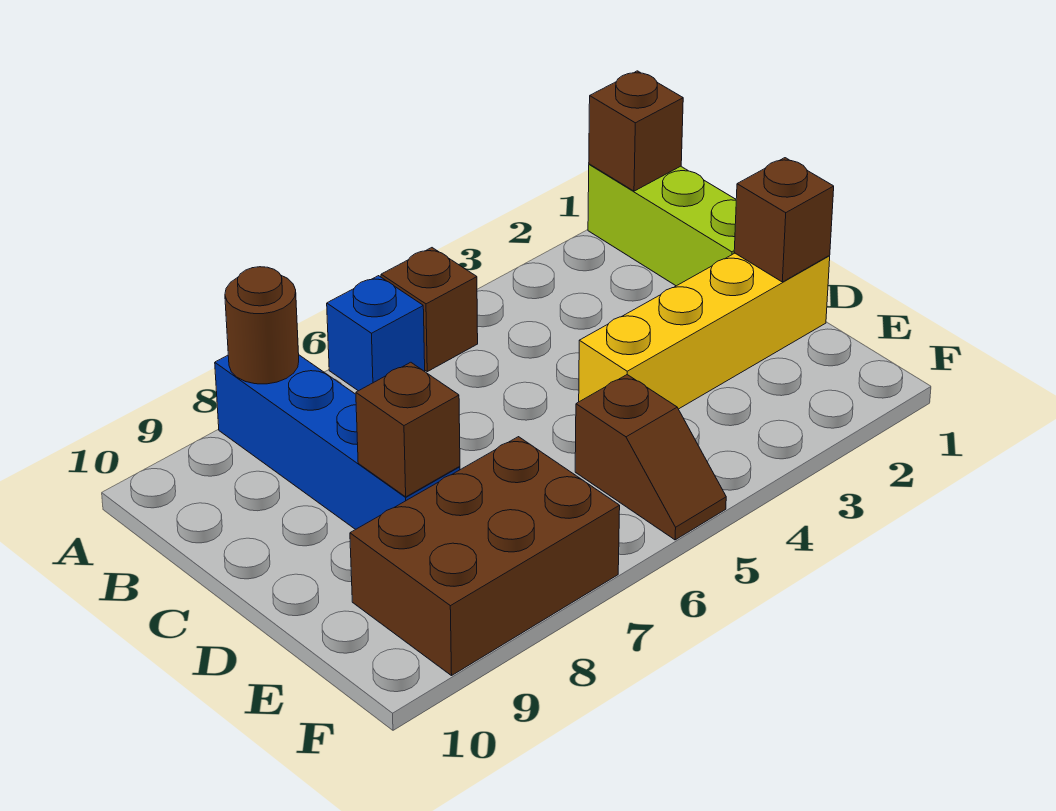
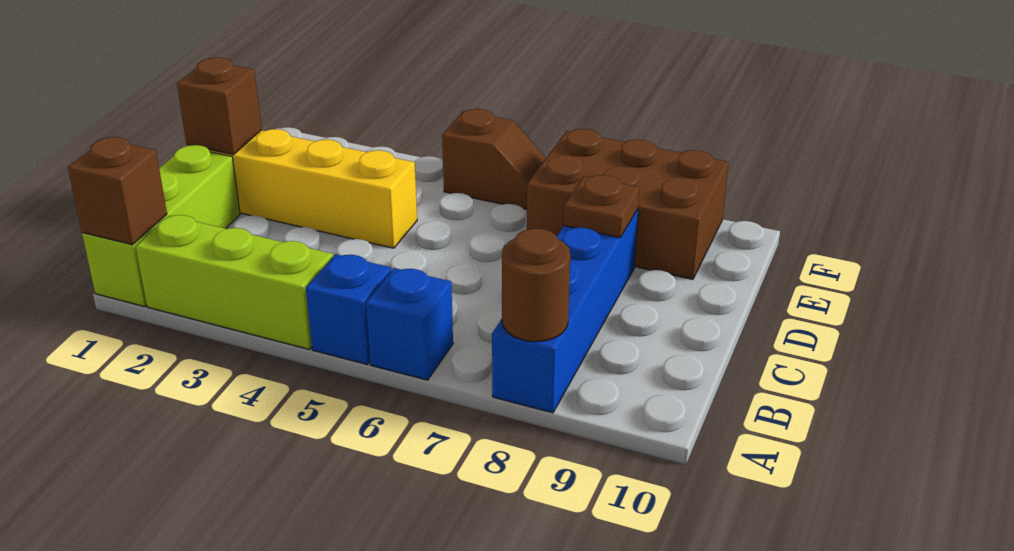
none -> lime 1x3 brick [136,215,333,349]
brown 1x1 brick [381,248,478,372] -> blue 1x1 brick [306,254,391,365]
brown 1x1 brick [356,362,460,497] -> brown 1x1 plate [563,175,640,238]
brown 1x2 slope [575,375,726,540] -> brown 1x2 slope turned to [442,109,546,209]

